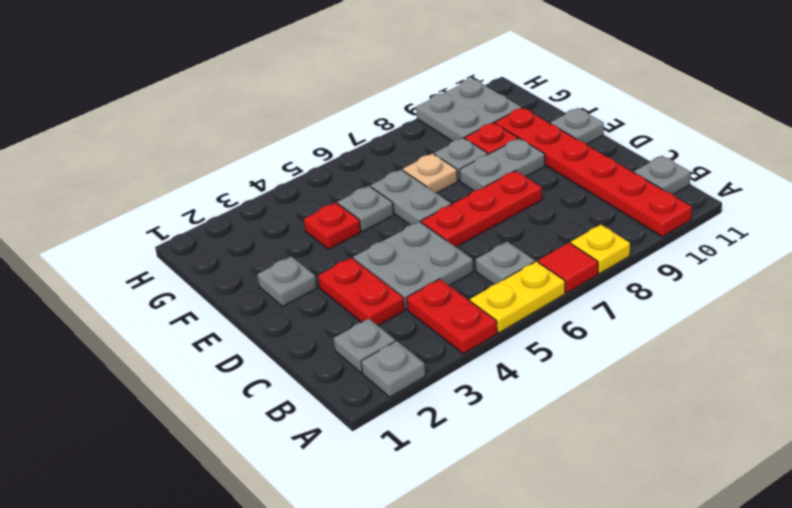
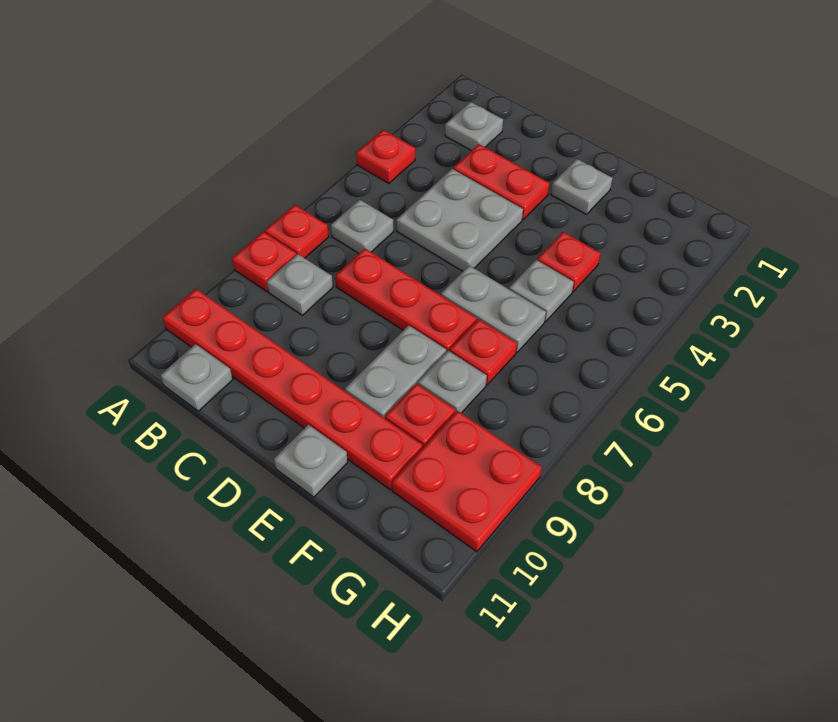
grey 1x1 plate [361,341,425,397] -> grey 1x1 plate moved to [267,254,333,315]
red 1x2 plate [407,279,497,354] -> red 1x1 plate [356,130,415,183]
yellow 1x2 plate [470,261,565,333] -> none
red 1x1 tile [538,243,598,293] -> red 1x1 plate [265,205,329,258]
yellow 1x1 plate [571,225,630,274] -> red 1x1 plate [232,232,296,292]
red 1x3 plate [421,171,542,247] -> red 1x3 plate turned to [335,249,477,352]
tan 1x1 plate [403,153,458,193] -> red 1x1 plate [450,319,517,385]
grey 2x2 plate [416,79,522,141] -> red 2x2 plate [392,411,542,552]

